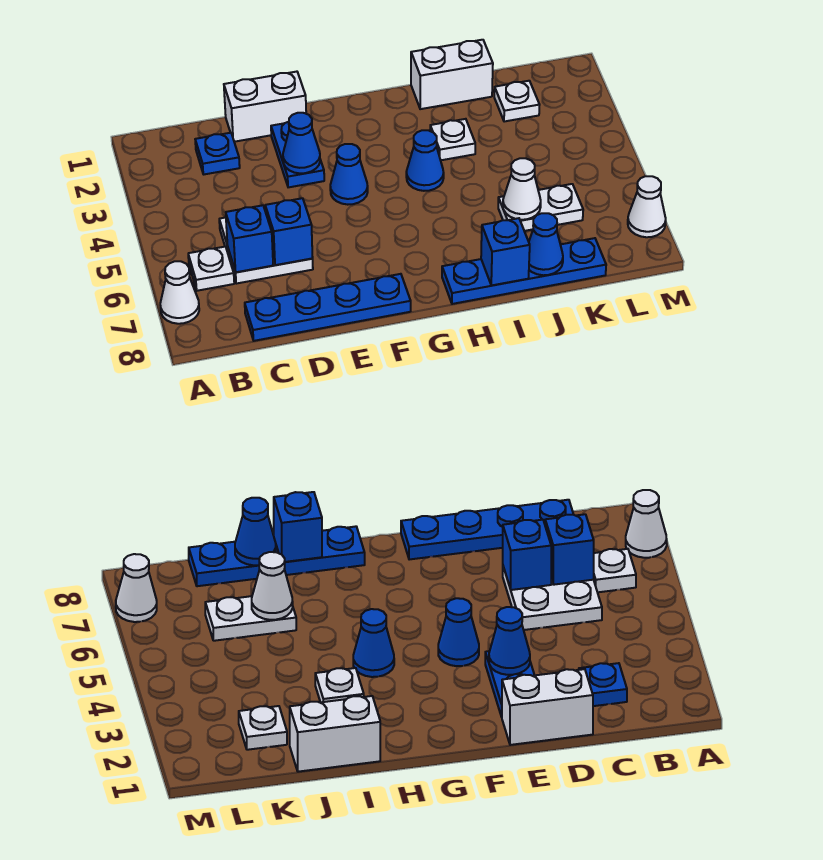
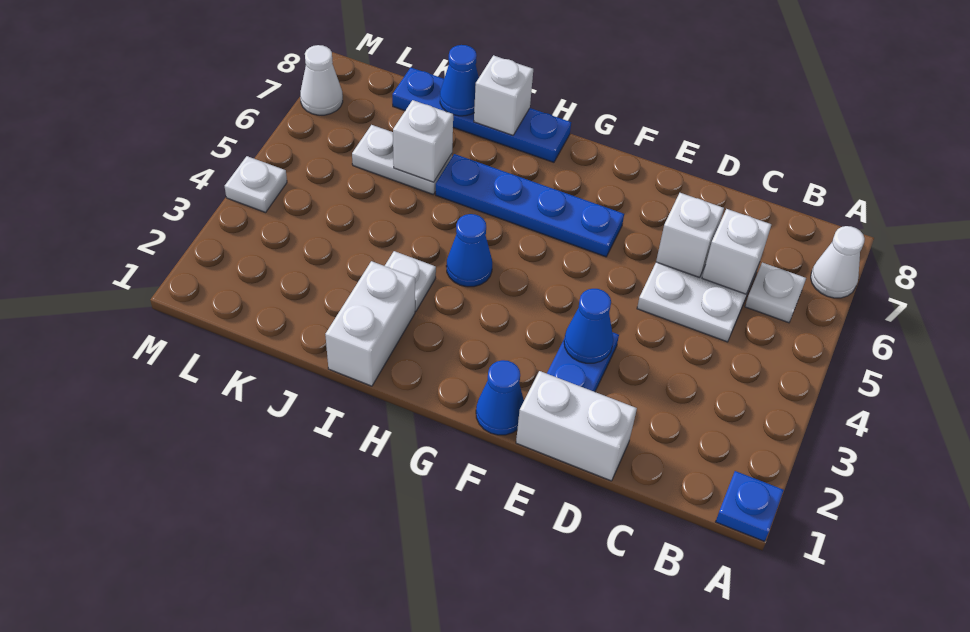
blue 1x1 plate [195,133,240,174] -> blue 1x1 plate moved to [716,471,784,541]
blue 1x1 brick [226,205,273,272] -> white 1x1 brick [702,209,771,294]
blue 1x4 plate [245,274,411,341] -> blue 1x4 plate moved to [436,154,624,257]
blue 1x1 brick [265,198,313,265] -> white 1x1 brick [656,193,724,278]
blue 1x1 cone [330,144,368,205] -> blue 1x1 cone moved to [476,360,524,435]
white 1x2 brick [411,40,493,109] -> white 1x2 brick turned to [325,261,415,386]
blue 1x1 brick [481,218,530,285] -> white 1x1 brick [474,55,533,135]
white 1x1 cone [503,158,541,220] -> white 1x1 brick [393,100,453,182]
white 1x1 plate [494,81,539,122] -> white 1x1 plate moved to [225,156,287,212]

